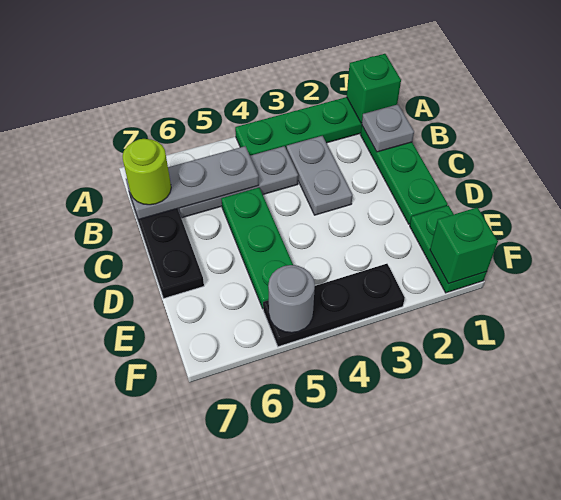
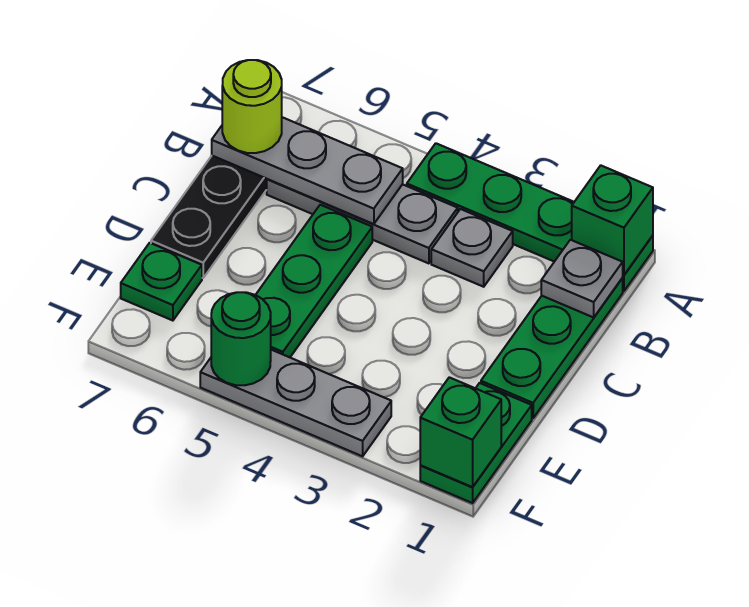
grey 1x2 plate [286,136,353,215] -> grey 1x1 plate [431,209,513,287]
none -> green 1x1 plate [121,243,202,321]
black 1x3 plate [263,264,405,347] -> grey 1x3 plate [200,350,391,456]
grey 1x1 round brick [268,265,315,333] -> green 1x1 round brick [211,292,271,385]

